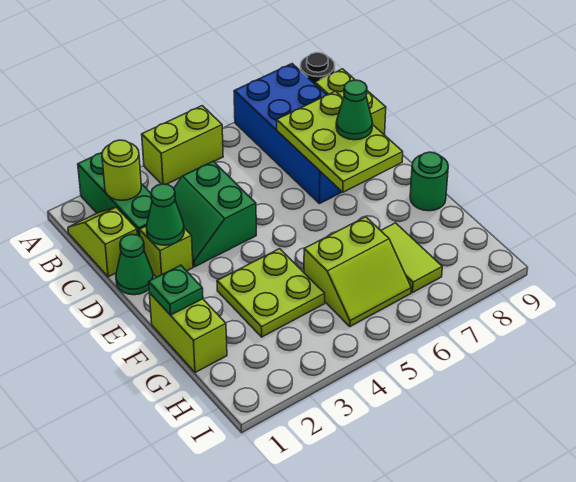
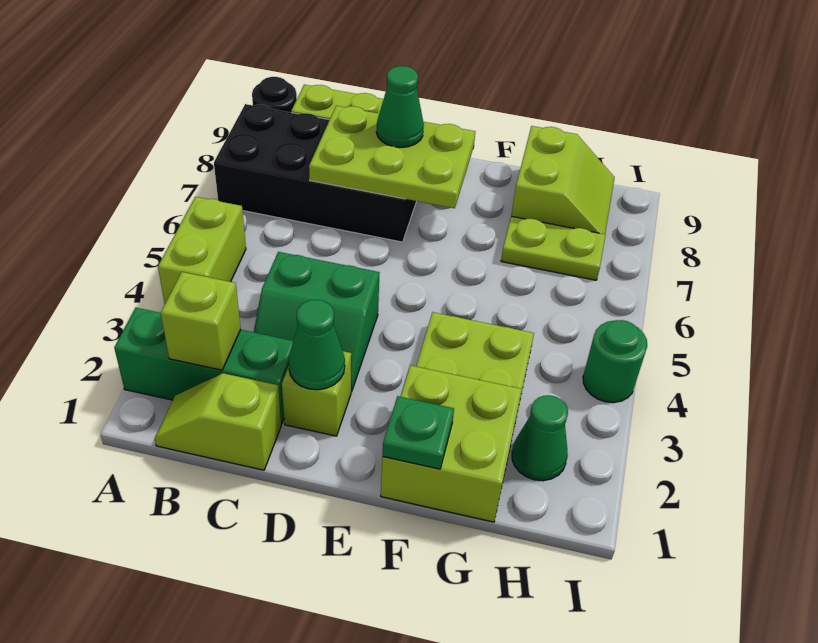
blue 2x4 brick [234,64,342,204] -> black 2x4 brick [214,104,417,242]
lime 1x1 round brick [102,140,141,200] -> lime 1x1 brick [161,272,241,370]
green 1x1 cone [116,234,153,295] -> green 1x1 cone moved to [512,395,568,481]
lime 1x2 brick [149,293,227,373] -> lime 2x2 brick [381,365,522,522]
green 1x1 round brick [410,152,448,211] -> green 1x1 round brick moved to [583,320,647,403]
lime 2x2 slope [304,217,411,326] -> lime 2x2 slope moved to [511,126,615,234]
lime 1x2 tile [381,223,442,293] -> lime 1x2 plate [501,216,605,280]

